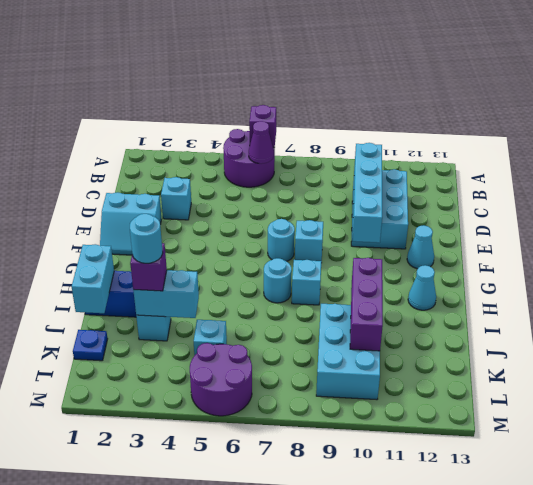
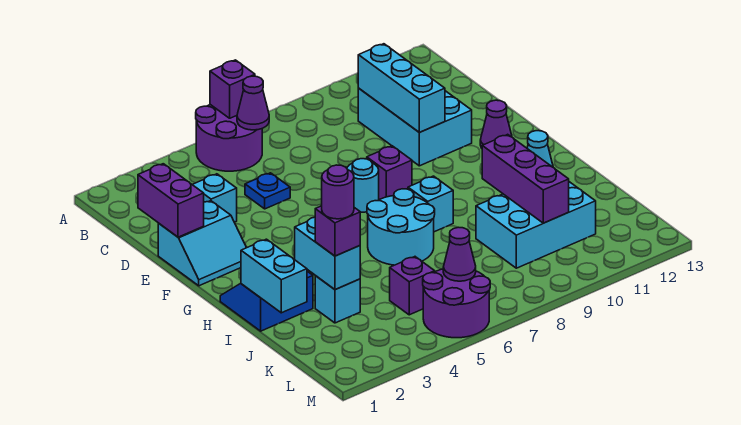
cyan 1x4 brick [353,143,382,243] -> cyan 1x3 brick [358,44,445,132]
none -> purple 1x2 brick [138,164,204,237]
cyan 1x1 brick [295,220,323,262] -> purple 1x1 brick [367,146,412,199]
cyan 1x1 cone [407,225,434,269] -> purple 1x1 cone [480,100,512,148]
cyan 1x1 round brick [264,258,292,303] -> cyan 2x2 round brick [367,189,435,265]
cyan 1x2 brick [133,270,199,318] -> cyan 1x2 brick turned to [295,217,360,290]
cyan 1x1 round brick [130,214,163,263] -> purple 1x1 round brick [322,165,354,219]
cyan 2x3 brick [316,304,380,400] -> cyan 2x3 brick turned to [476,182,596,268]
blue 1x1 plate [73,330,108,361] -> blue 1x1 plate moved to [245,173,290,209]
cyan 1x1 brick [194,320,227,356] -> purple 1x1 brick [390,257,435,315]
none -> purple 1x1 cone [443,227,476,281]

